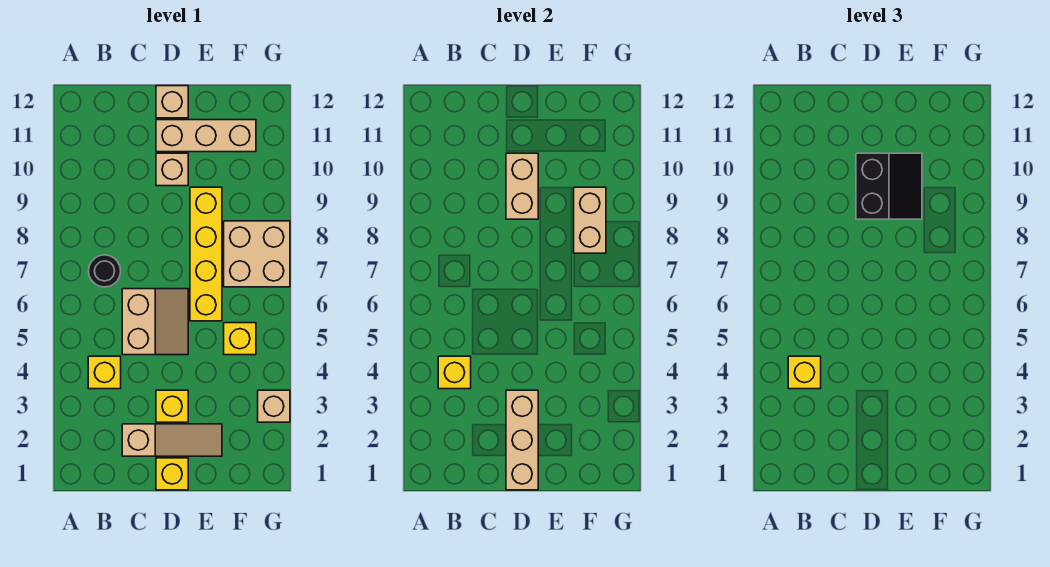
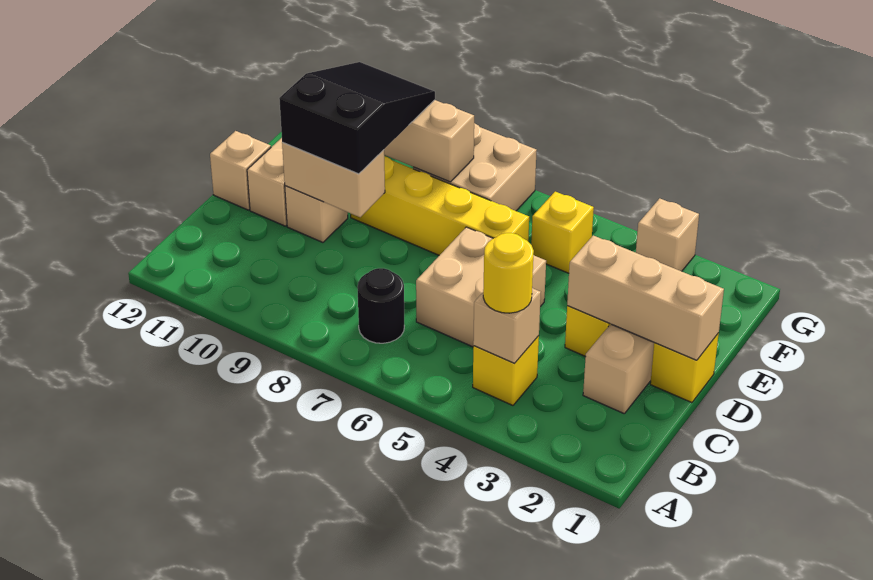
yellow 1x1 brick [438,356,471,389] -> tan 1x1 brick [473,288,541,363]
yellow 1x1 brick [788,356,821,389] -> yellow 1x1 round brick [483,233,534,313]
tan 2x2 slope [122,289,188,355] -> tan 2x2 brick [416,227,546,347]
black 2x2 slope [856,153,922,219] -> black 2x3 slope [279,62,435,174]

